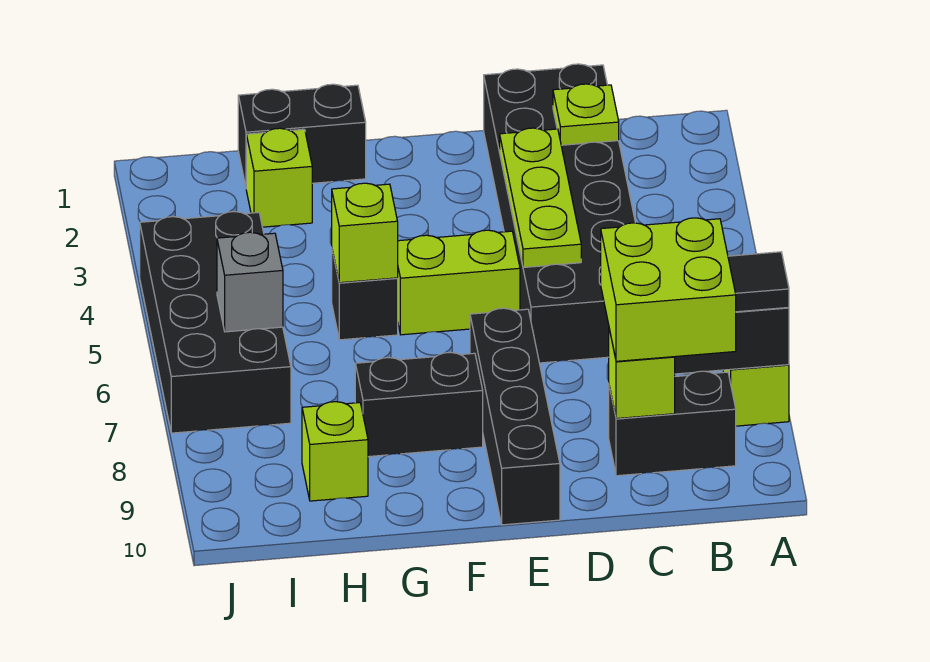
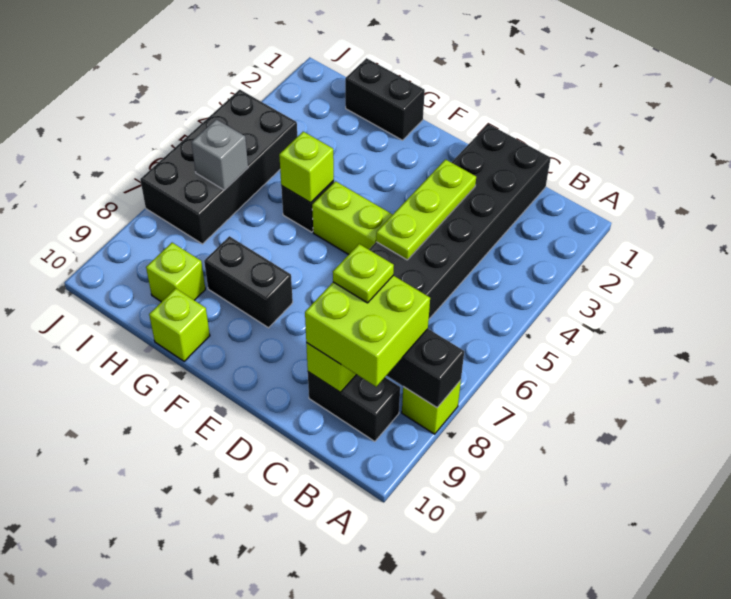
black 1x1 tile [728,252,789,312] -> none
lime 1x1 plate [553,84,619,145] -> lime 1x1 plate moved to [333,244,394,303]
black 1x4 brick [470,308,560,525] -> none
lime 1x1 brick [246,128,312,227] -> lime 1x1 brick moved to [149,288,210,361]

